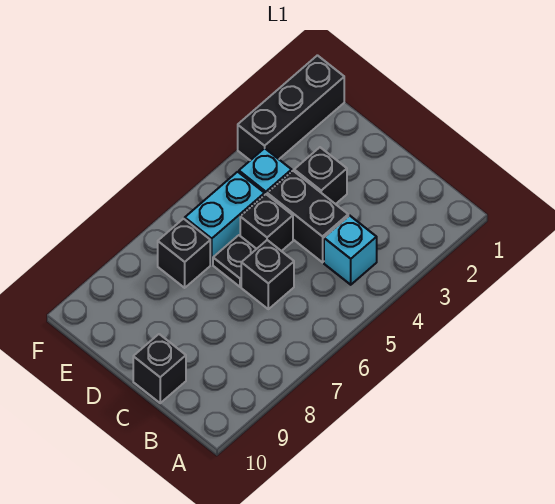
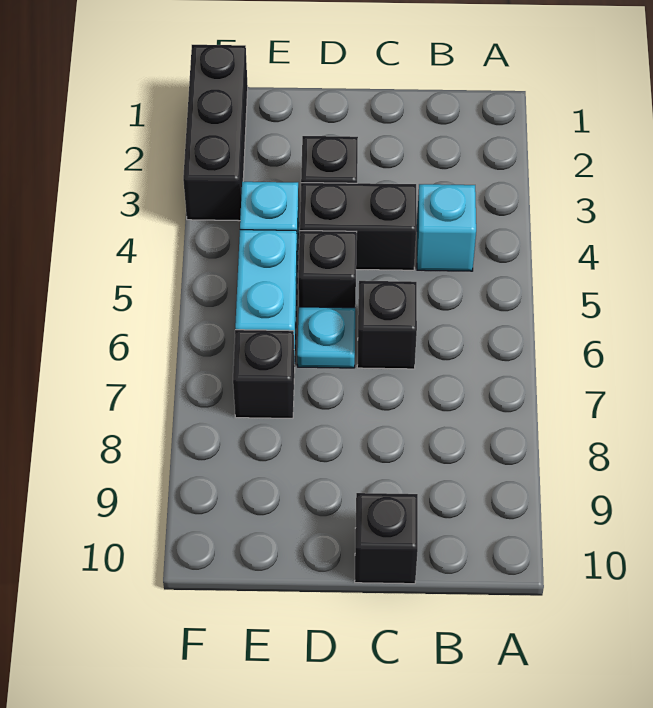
black 1x1 plate [213,235,256,287] -> cyan 1x1 plate [297,307,355,368]

